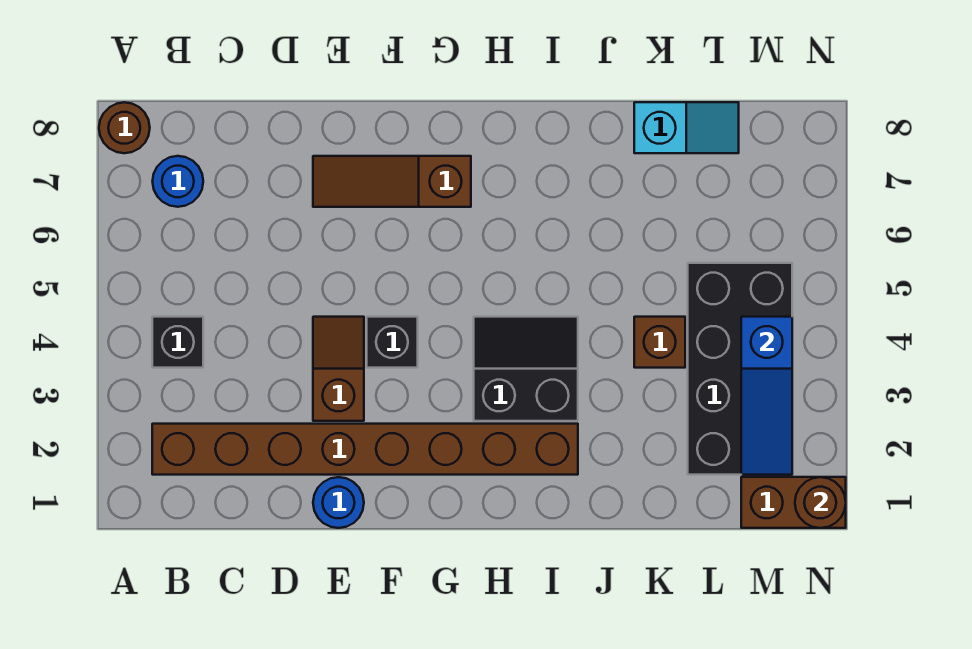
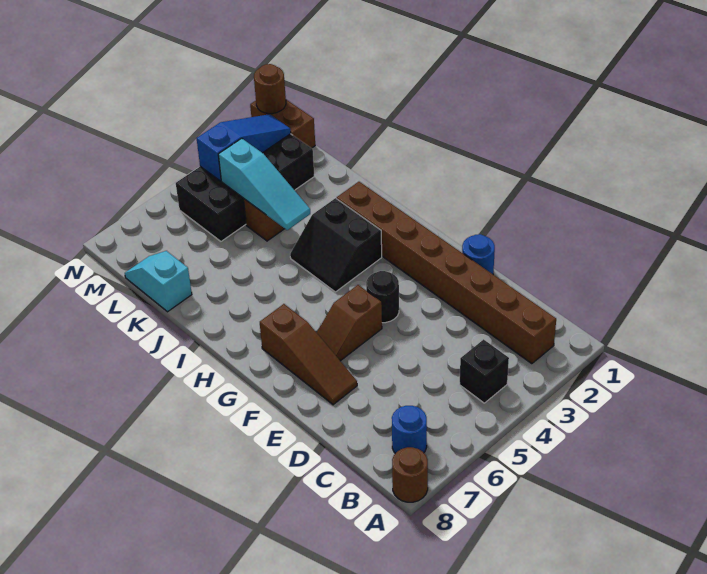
brown 1x2 slope [313,317,364,421] -> brown 1x2 slope moved to [317,285,382,361]
black 1x1 brick [367,317,418,368] -> black 1x1 round brick [366,271,399,323]
none -> cyan 1x3 slope [218,138,310,230]

